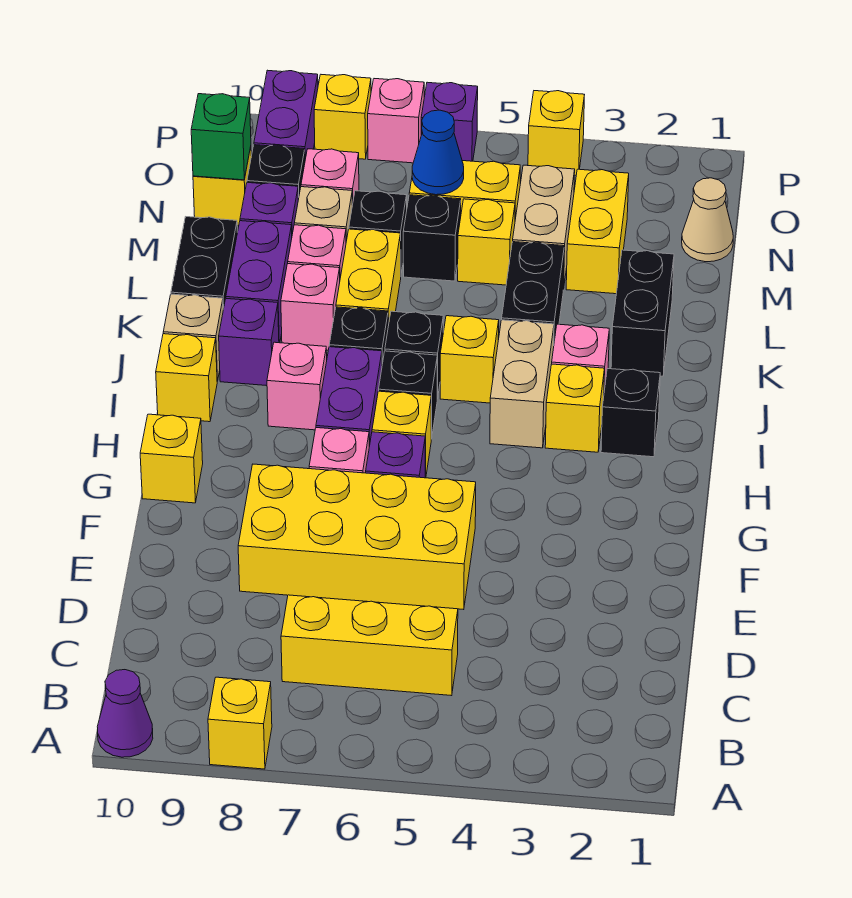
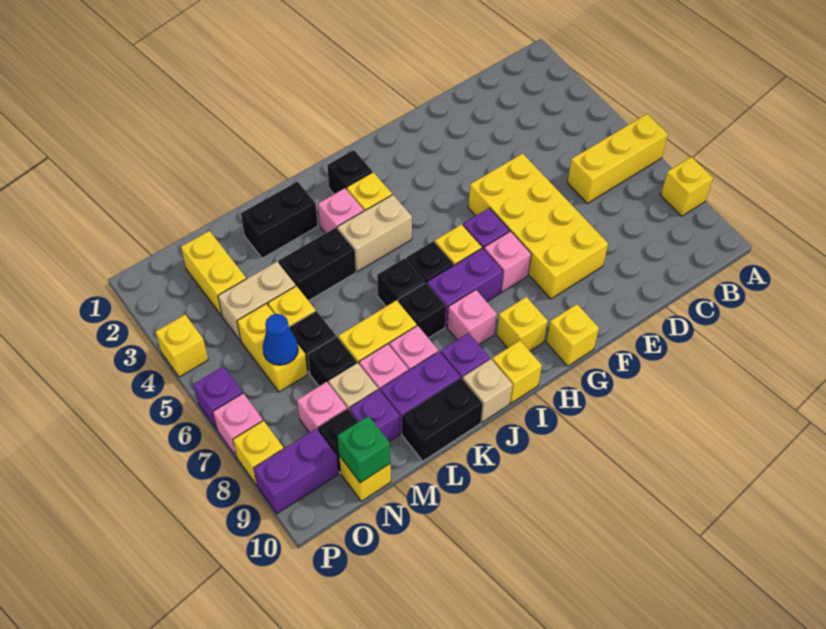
purple 1x1 cone [97,670,153,757] -> none
yellow 1x3 brick [281,595,458,696] -> yellow 1x3 brick turned to [567,114,668,203]
yellow 1x1 brick [440,316,499,403] -> yellow 1x1 brick moved to [497,297,548,351]
yellow 1x2 brick [566,169,629,294] -> yellow 1x2 brick turned to [181,231,246,316]
tan 1x1 cone [682,178,733,262] -> none

